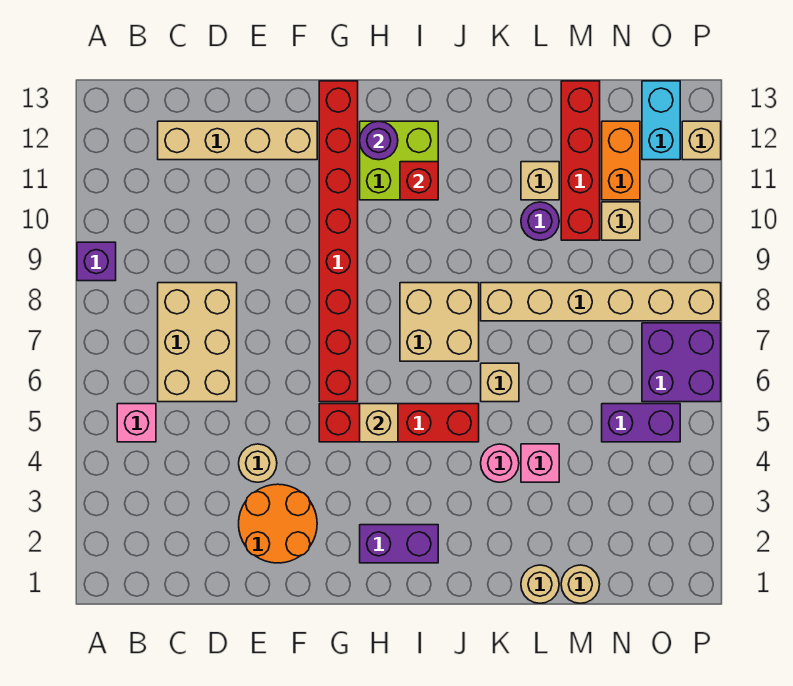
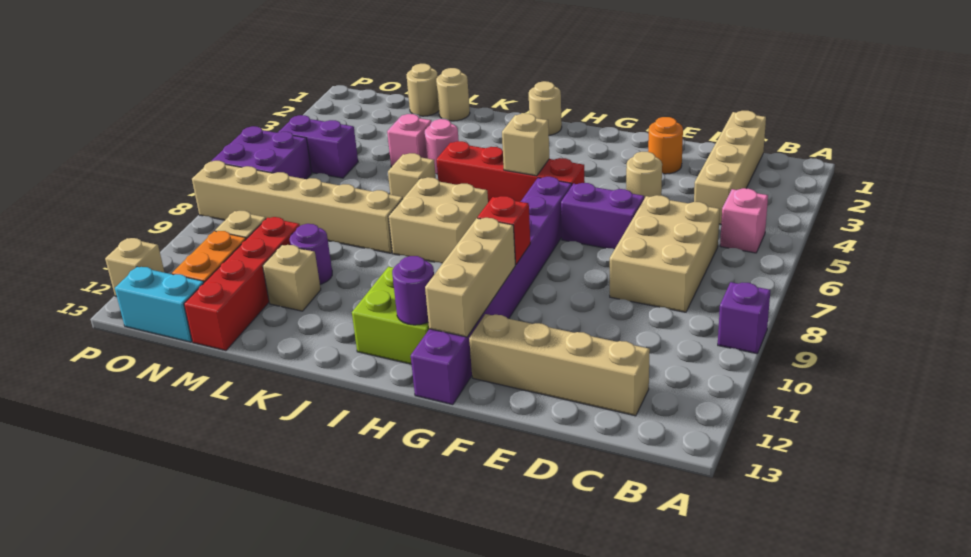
none -> tan 1x4 brick [694,111,766,225]
orange 2x2 round brick [239,484,317,563] -> orange 1x1 round brick [648,117,683,174]
red 1x8 brick [319,81,358,402] -> purple 1x8 brick [411,177,572,405]
none -> tan 1x3 brick [425,218,515,337]
purple 1x2 brick [360,525,438,563] -> purple 1x2 brick moved to [561,183,644,249]
none -> tan 1x1 round brick [529,81,562,135]
red 1x1 brick [400,162,438,200] -> red 1x1 brick moved to [477,196,530,265]
cyan 1x2 brick [642,81,680,160] -> cyan 1x2 brick turned to [115,267,204,342]

